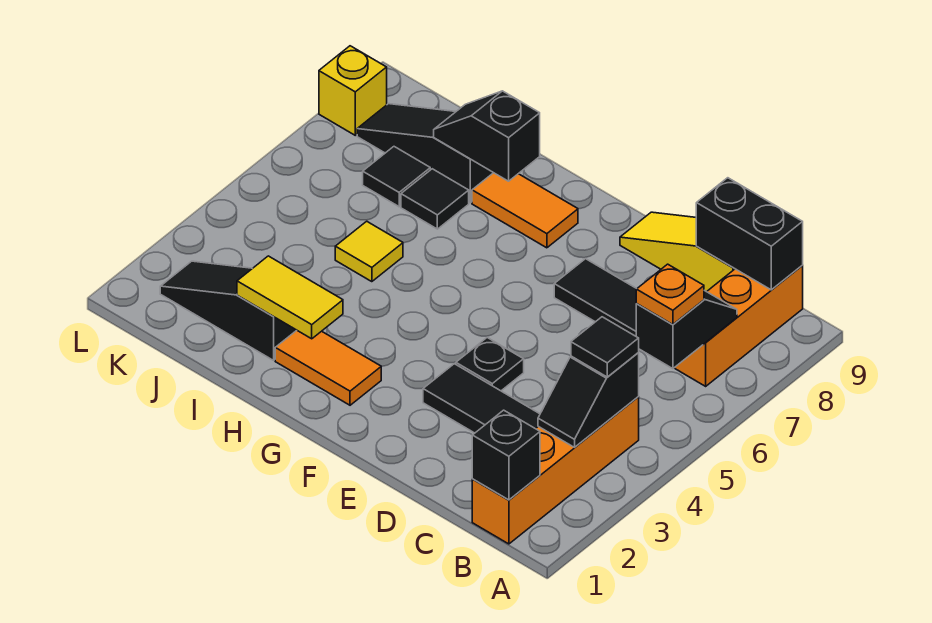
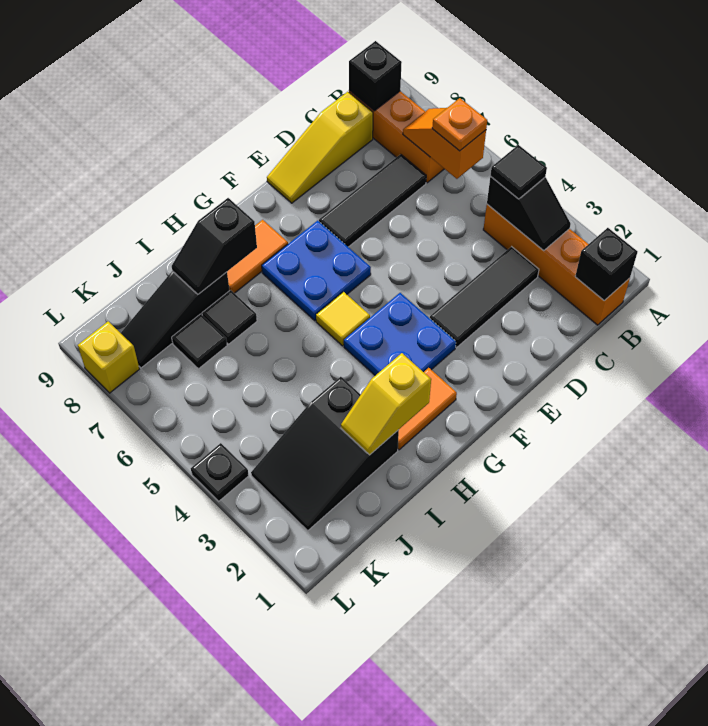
black 1x2 slope [636,290,737,369] -> orange 1x2 slope [403,108,486,179]
black 1x2 brick [696,178,803,290] -> black 1x1 brick [349,41,402,111]
black 1x1 plate [456,338,524,391] -> black 1x1 plate moved to [191,443,249,501]
none -> blue 2x2 plate [344,293,456,375]
none -> blue 2x2 plate [262,221,371,321]
yellow 1x2 tile [237,256,343,339] -> yellow 1x2 slope [341,353,431,455]
black 1x3 slope [160,261,297,360] -> black 2x3 slope [251,377,399,531]
yellow 1x1 tile [335,221,403,282] -> yellow 1x1 tile moved to [316,292,370,346]

